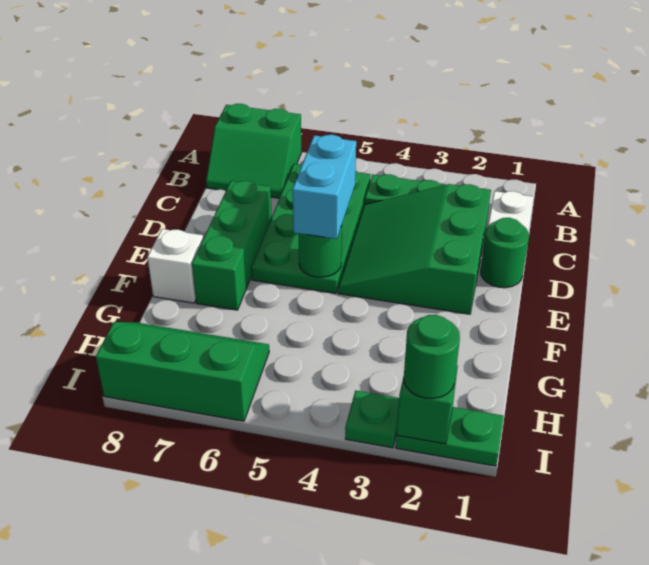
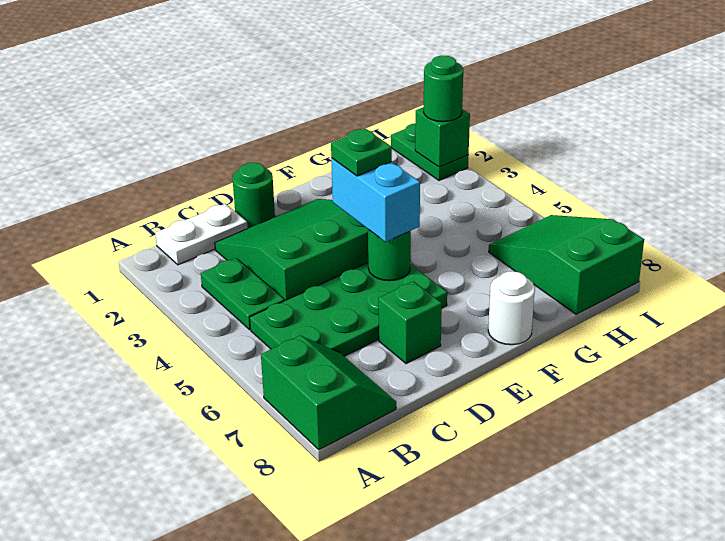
green 3x3 slope [338,184,491,314] -> green 3x3 slope turned to [215,199,368,301]
cyan 1x2 brick [292,135,356,239] -> cyan 1x2 brick turned to [331,158,420,242]
green 1x3 brick [192,181,272,310] -> green 1x1 brick [378,281,442,364]
white 1x1 brick [147,229,203,303] -> white 1x1 round brick [488,271,535,345]
green 2x3 slope [96,322,269,421] -> green 2x3 slope turned to [489,215,644,314]
green 1x1 plate [345,391,399,448] -> green 1x1 plate moved to [331,129,392,176]

